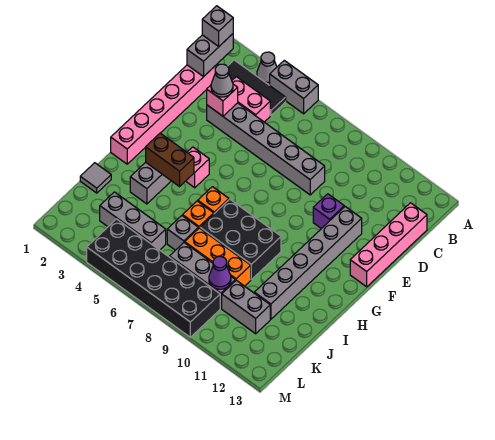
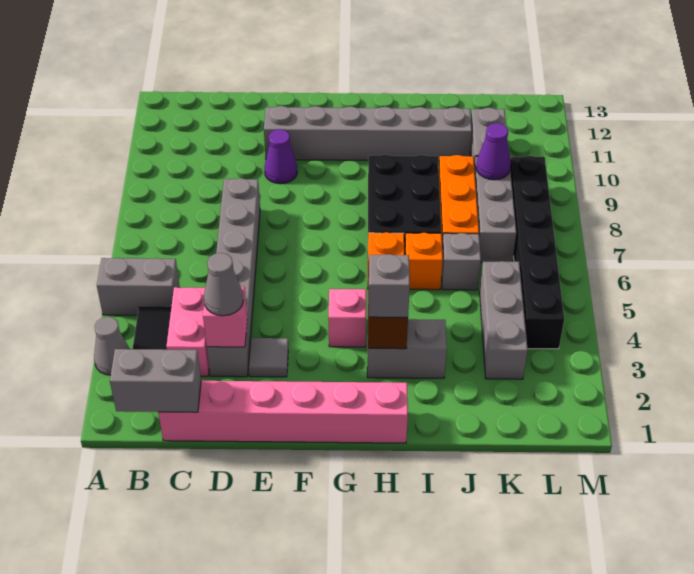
grey 1x2 brick [270,60,318,114] -> grey 1x2 brick turned to [97,258,180,315]
grey 1x1 brick [202,6,233,46] -> grey 1x1 brick moved to [369,254,410,317]
pink 1x4 brick [350,203,427,287] -> none
purple 1x1 brick [313,194,344,229] -> purple 1x1 cone [264,129,297,184]
grey 1x1 tile [80,163,111,193] -> grey 1x1 tile moved to [249,338,288,377]
black 2x6 brick [87,219,220,337] -> black 1x6 brick [510,156,564,349]

